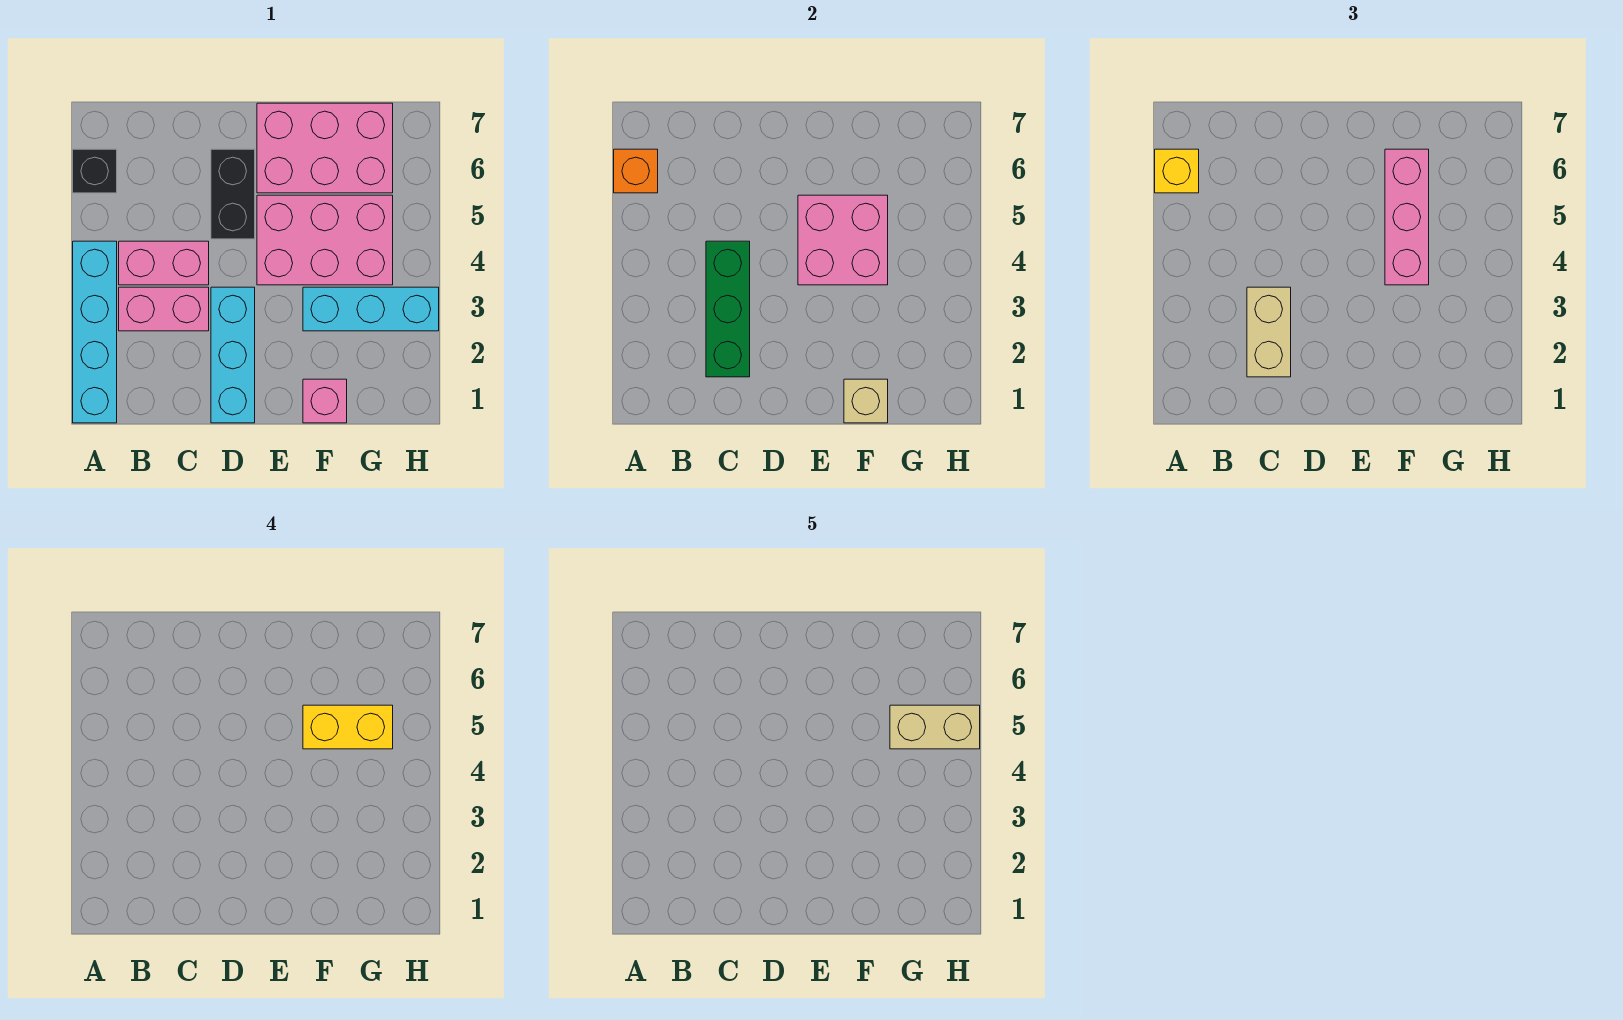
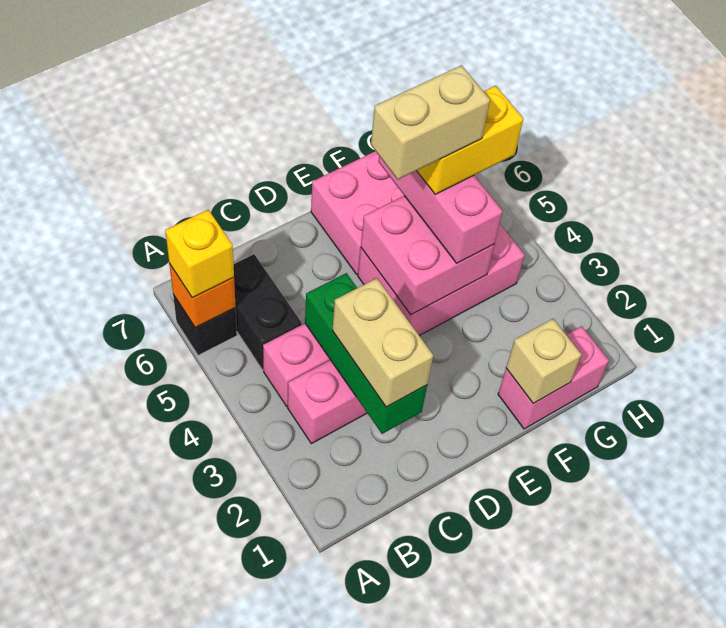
cyan 1x4 brick [73,241,117,423] -> none
cyan 1x3 brick [211,287,255,423] -> none
black 1x2 brick [211,149,255,239] -> black 1x2 brick moved to [234,254,302,370]
pink 1x1 brick [303,379,347,423] -> pink 1x2 brick [498,326,609,429]
cyan 1x3 brick [303,287,439,331] -> none
tan 1x2 brick [890,705,980,749] -> tan 1x2 brick moved to [371,65,490,180]

